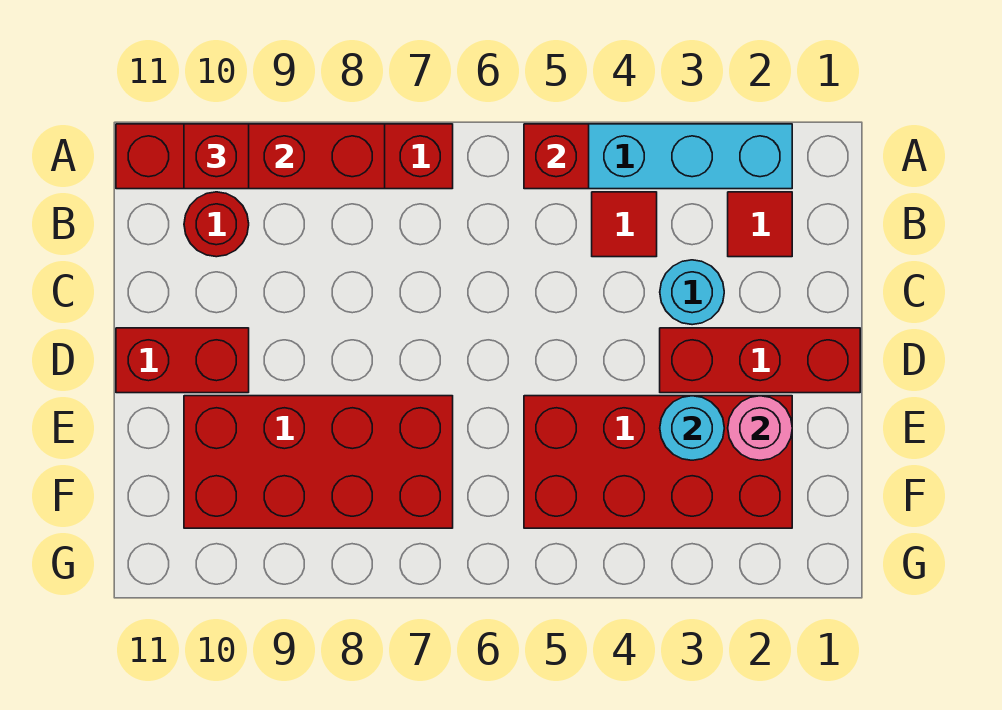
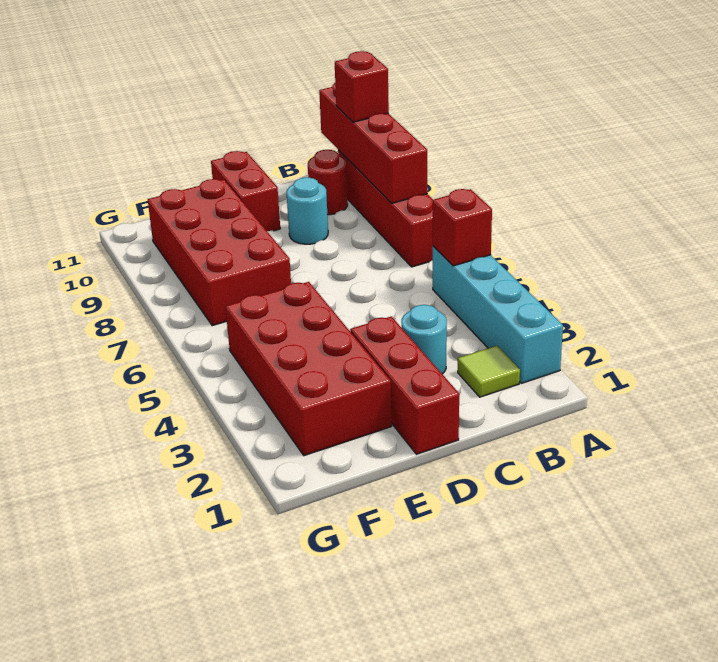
red 1x1 tile [728,192,792,257] -> lime 1x1 tile [458,346,520,397]
red 1x1 tile [592,192,657,257] -> none
pink 1x1 round brick [728,396,792,460] -> none
cyan 1x1 round brick [660,396,724,460] -> cyan 1x1 round brick moved to [287,177,328,244]

